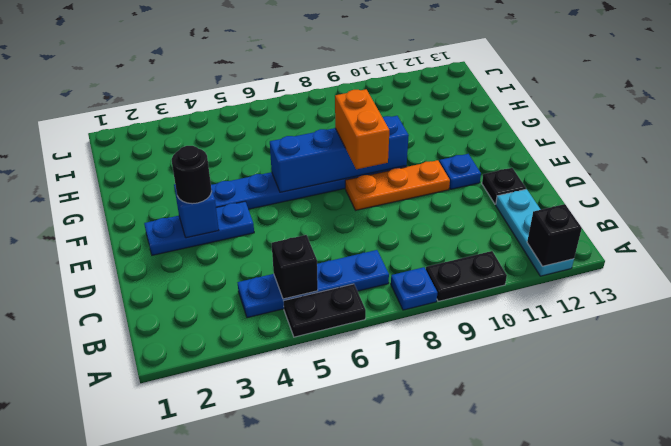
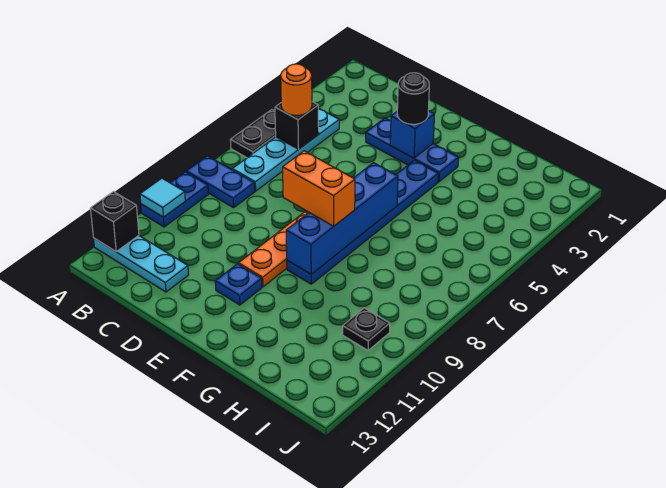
blue 1x1 plate [391,267,437,310] -> blue 1x2 plate [186,156,255,208]
black 1x2 plate [426,251,507,301] -> blue 1x2 plate [141,172,208,227]
none -> cyan 1x1 tile [140,178,185,217]
blue 1x4 plate [238,250,389,318] -> cyan 1x4 plate [232,108,339,191]
none -> orange 1x1 round brick [281,64,312,115]
black 1x1 plate [482,168,526,204] -> black 1x1 plate moved to [343,308,390,350]
blue 1x3 plate [144,202,254,255] -> blue 1x3 plate turned to [366,118,459,182]

